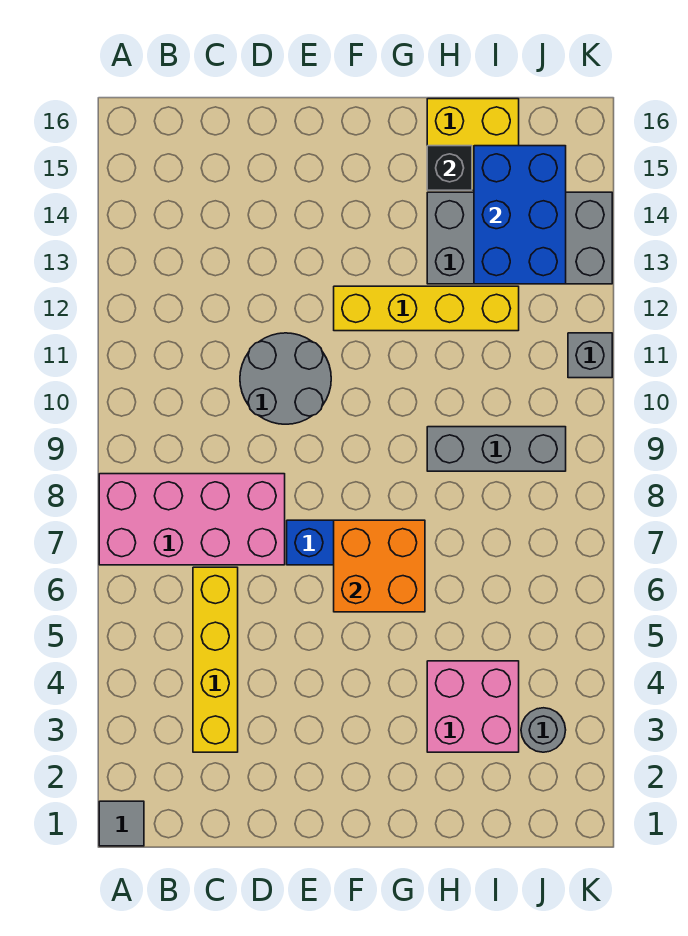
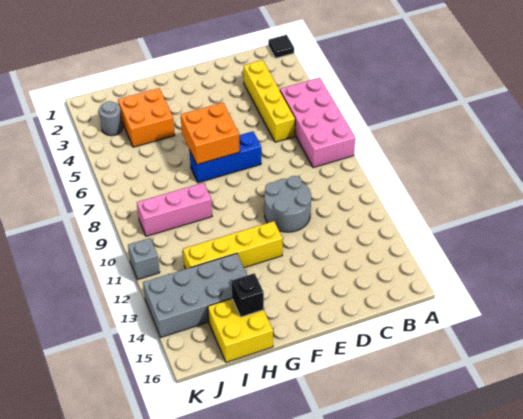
grey 1x1 tile [99,801,144,846] -> black 1x1 tile [268,35,294,58]
pink 2x4 brick [99,474,285,565] -> pink 2x4 brick turned to [280,78,355,168]
pink 2x2 brick [427,661,519,752] -> orange 2x2 brick [118,88,175,147]
grey 1x3 brick [427,427,566,471] -> pink 1x3 brick [137,183,212,236]
blue 2x3 brick [474,146,566,284] -> none

